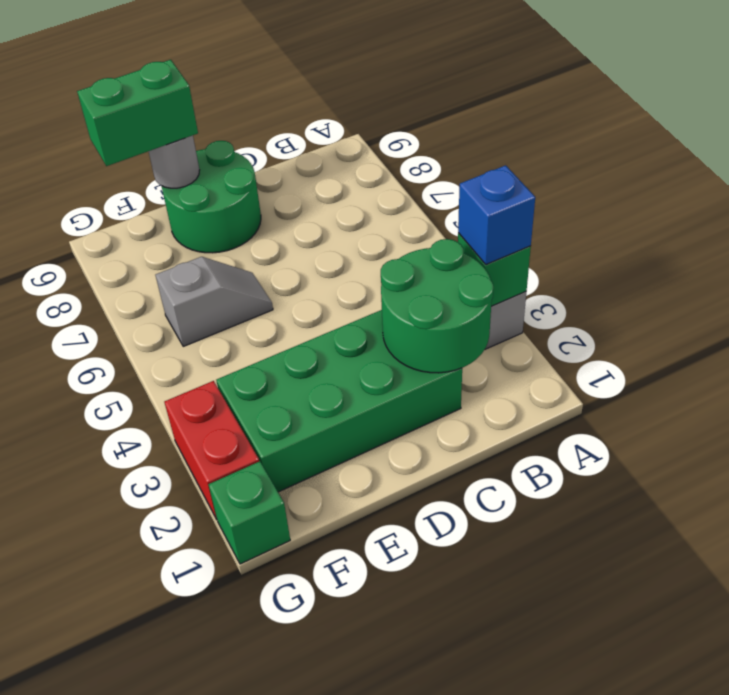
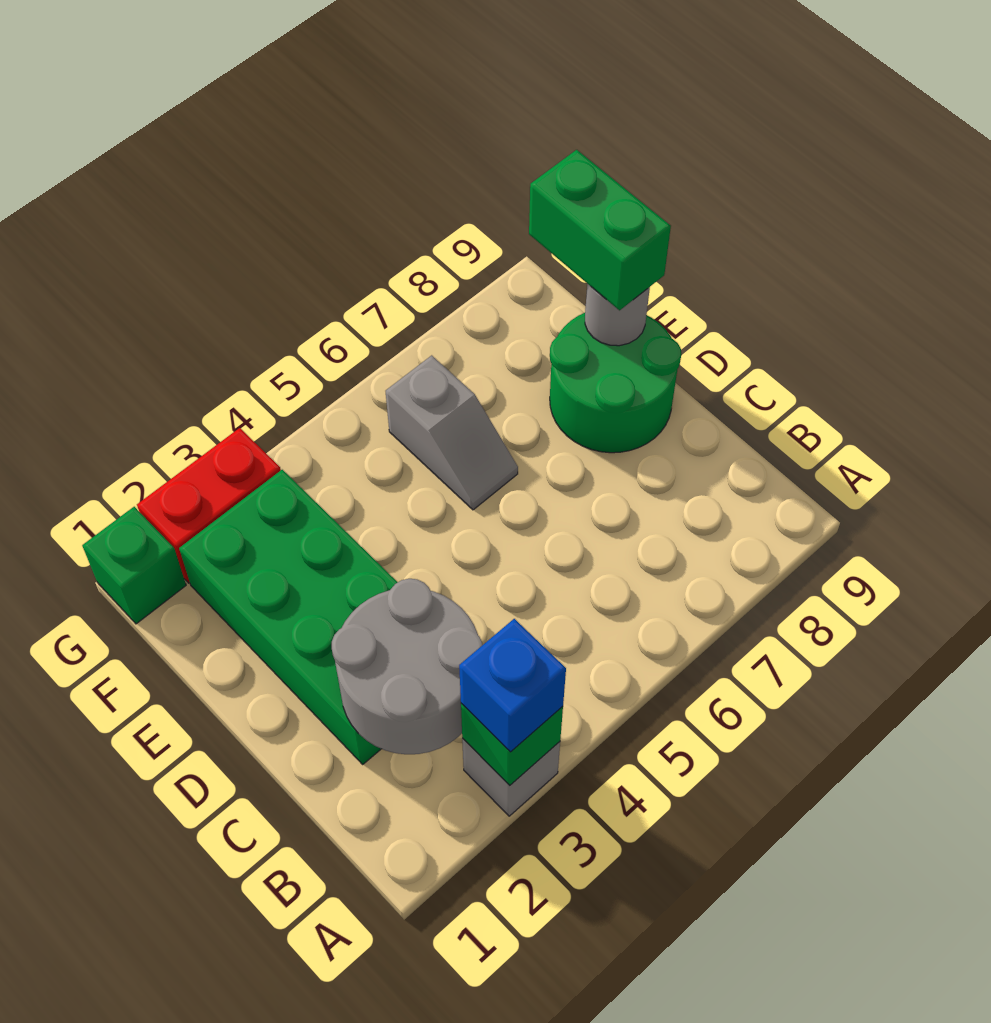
green 2x2 round brick [381,239,493,373] -> grey 2x2 round brick [332,579,482,754]

